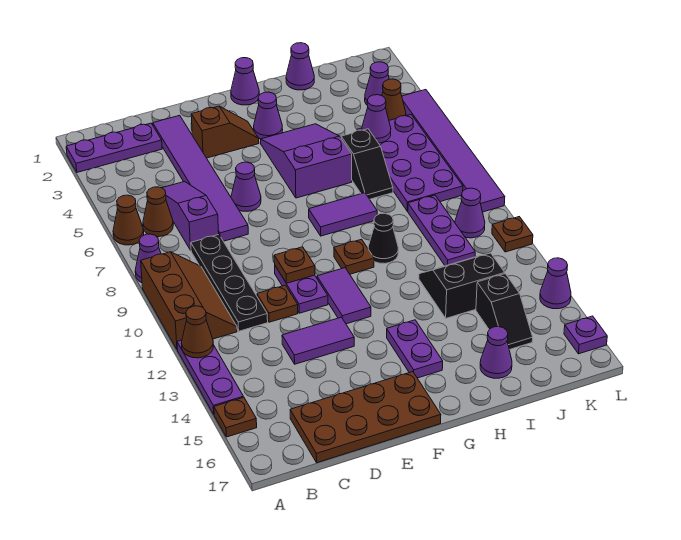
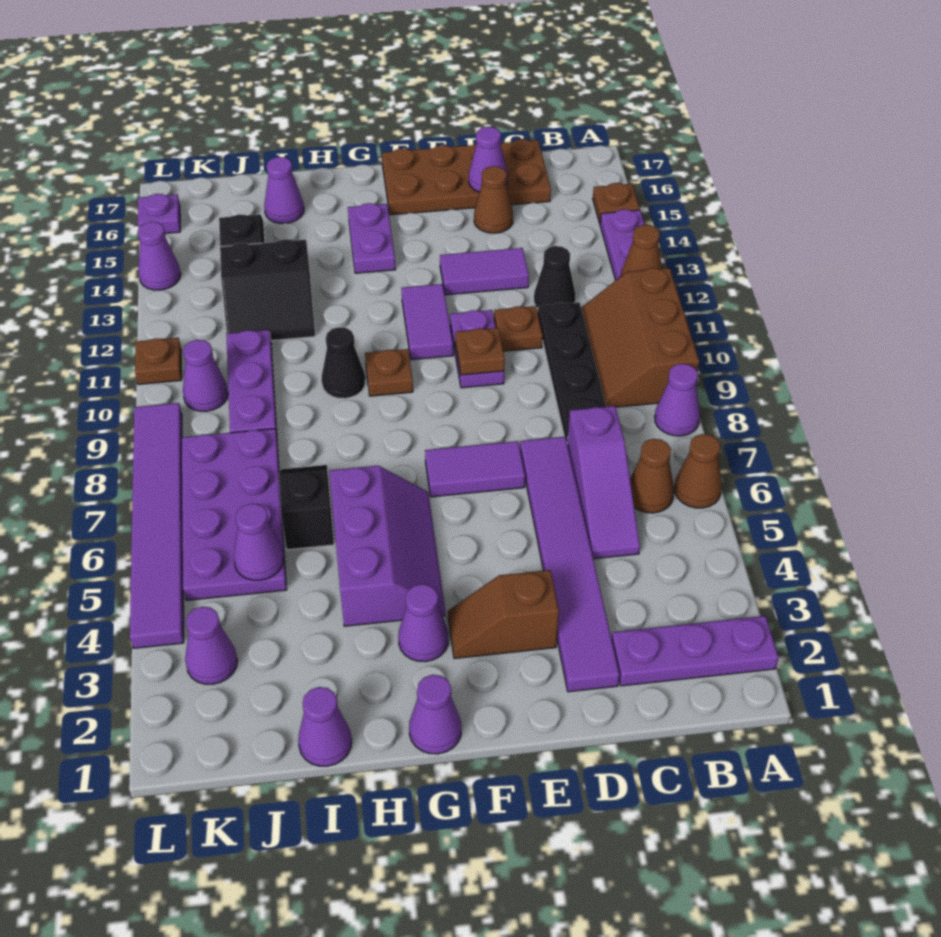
none -> black 1x1 cone [534,246,575,309]
purple 1x1 cone [231,162,261,211] -> purple 1x1 cone moved to [469,127,508,192]
purple 2x3 slope [261,124,352,198] -> purple 2x3 slope turned to [329,466,445,626]
purple 1x2 tile [309,193,377,236] -> purple 1x2 tile moved to [425,441,525,497]
brown 1x1 cone [382,79,406,120] -> brown 1x1 cone moved to [474,166,513,233]

